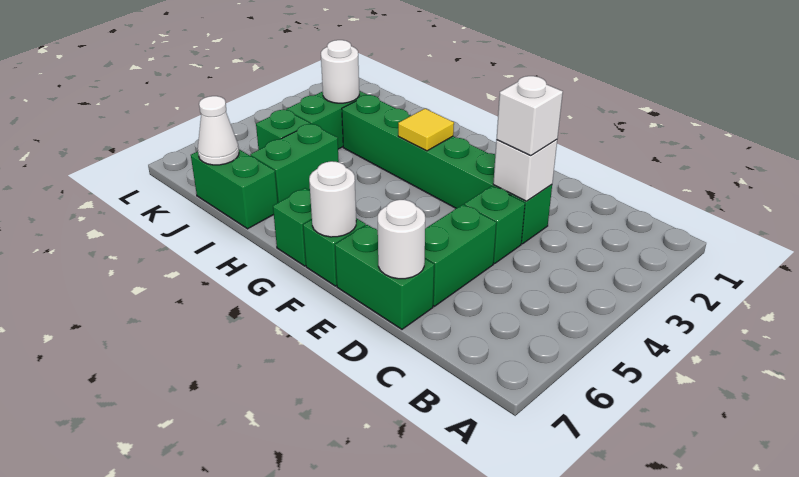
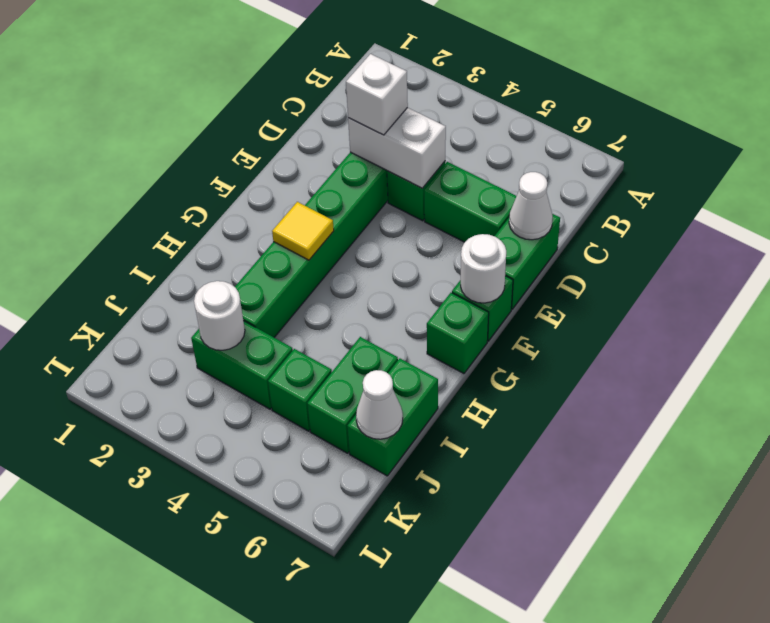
white 1x1 brick [493,140,557,201] -> white 1x2 brick [348,108,446,188]
white 1x1 round brick [378,200,425,279] -> white 1x1 cone [509,172,553,240]
green 1x2 brick [250,124,339,203] -> green 1x2 brick turned to [307,337,398,453]

